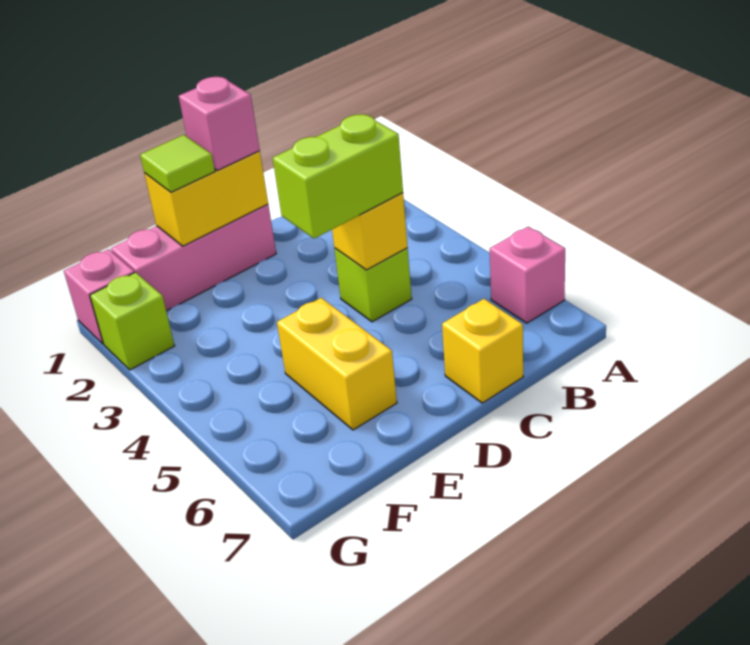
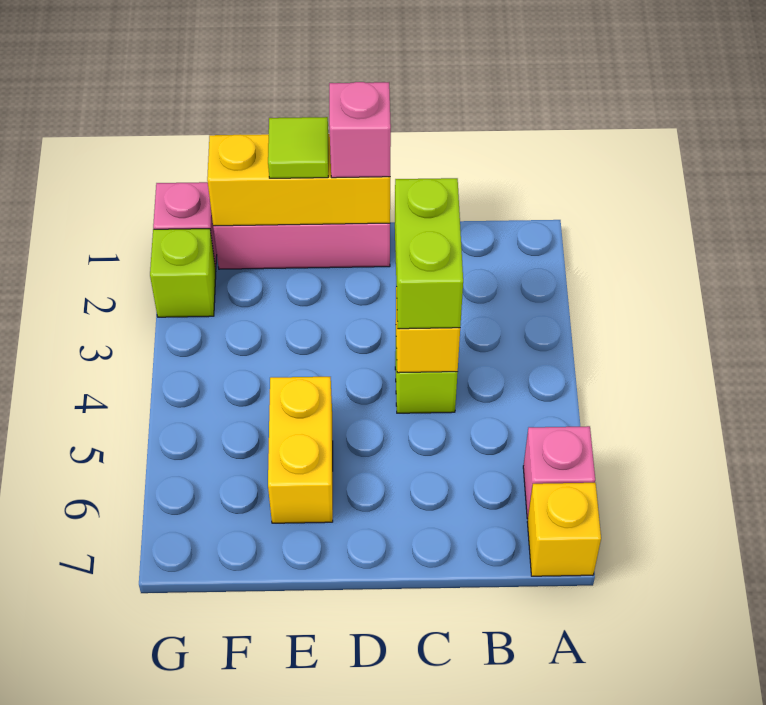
lime 1x2 brick [273,114,403,239] -> lime 1x2 brick turned to [395,178,463,329]
yellow 1x1 brick [442,299,523,403] -> yellow 1x1 brick moved to [527,483,601,576]
yellow 1x2 brick [144,151,268,246] -> yellow 1x3 brick [207,134,390,226]

